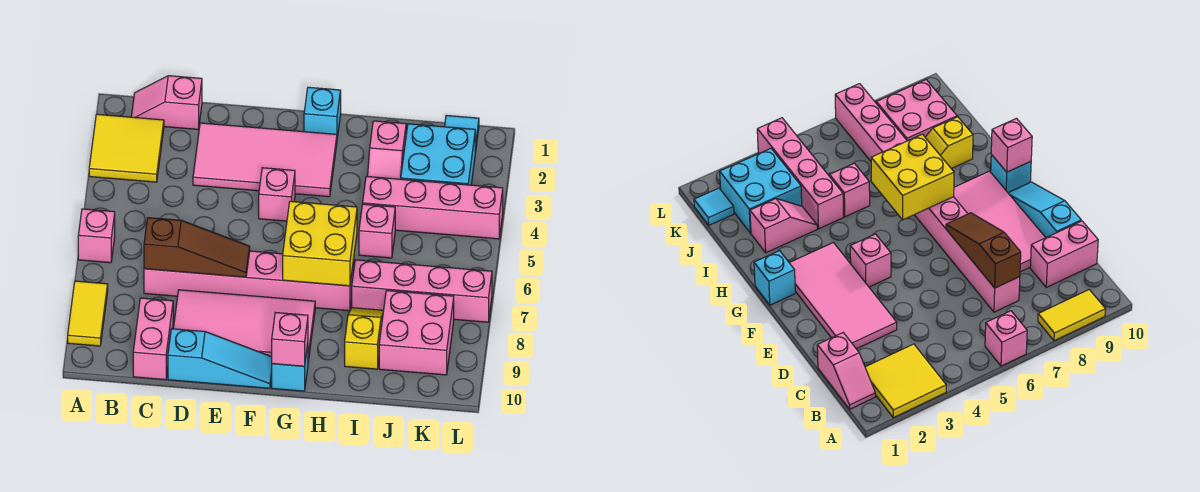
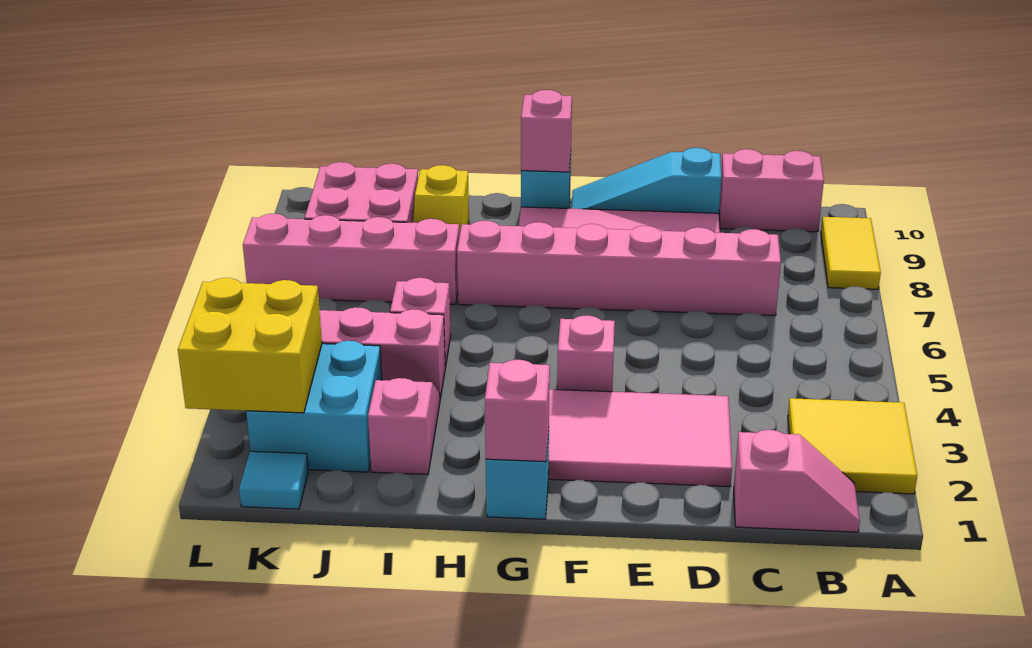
pink 1x1 brick [78,209,115,263] -> pink 1x1 brick moved to [485,360,550,462]
brown 1x3 slope [144,218,250,277] -> none
pink 1x2 brick [133,298,173,380] -> pink 1x2 brick turned to [719,149,824,232]
yellow 2x2 brick [283,201,357,286] -> yellow 2x2 brick moved to [178,278,322,413]

